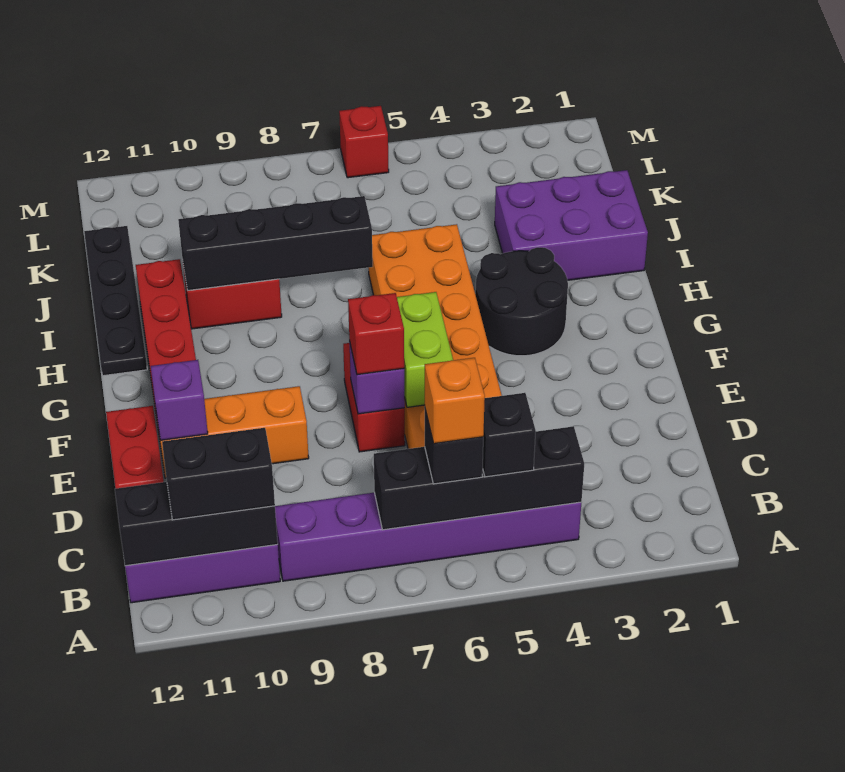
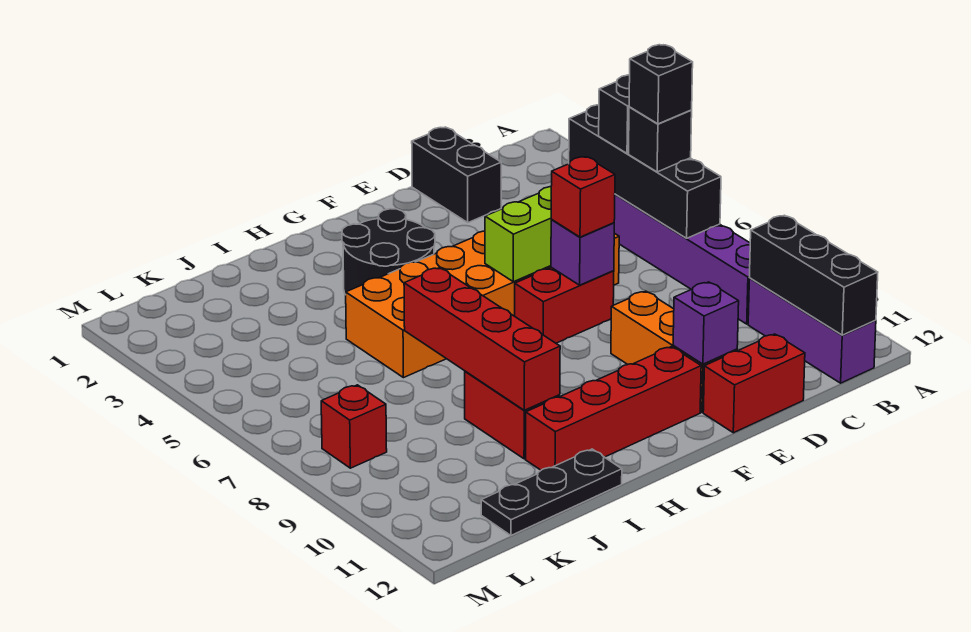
orange 1x1 brick [425,358,485,444] -> black 1x1 brick [629,45,693,124]
black 1x2 brick [162,428,275,520] -> black 1x2 brick moved to [412,127,501,222]
black 1x4 plate [84,226,147,376] -> black 1x3 plate [481,449,622,535]
purple 2x3 brick [495,170,648,280] -> none
black 1x4 brick [178,196,373,291] -> red 1x4 brick [404,268,560,410]
red 1x1 brick [339,106,389,178] -> red 1x1 brick moved to [321,385,387,468]

